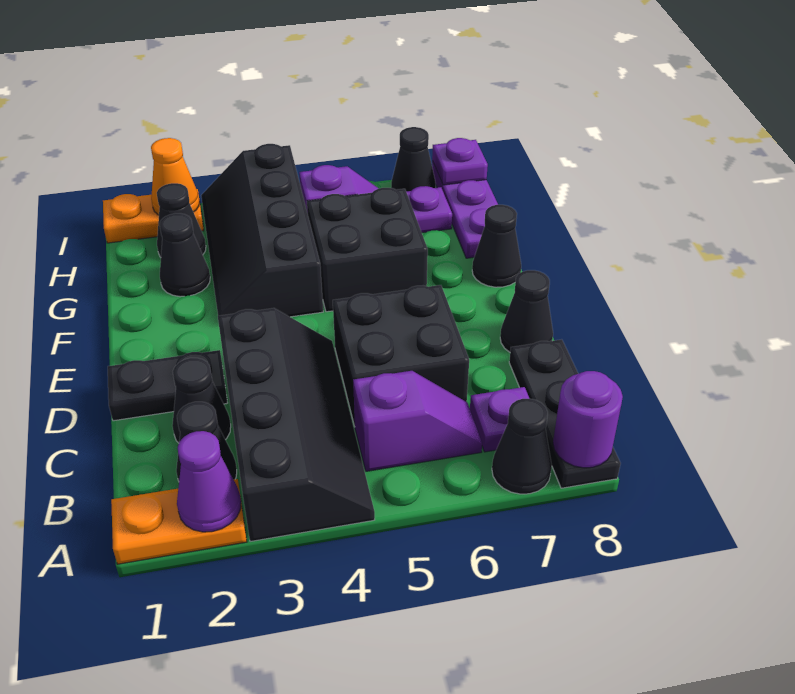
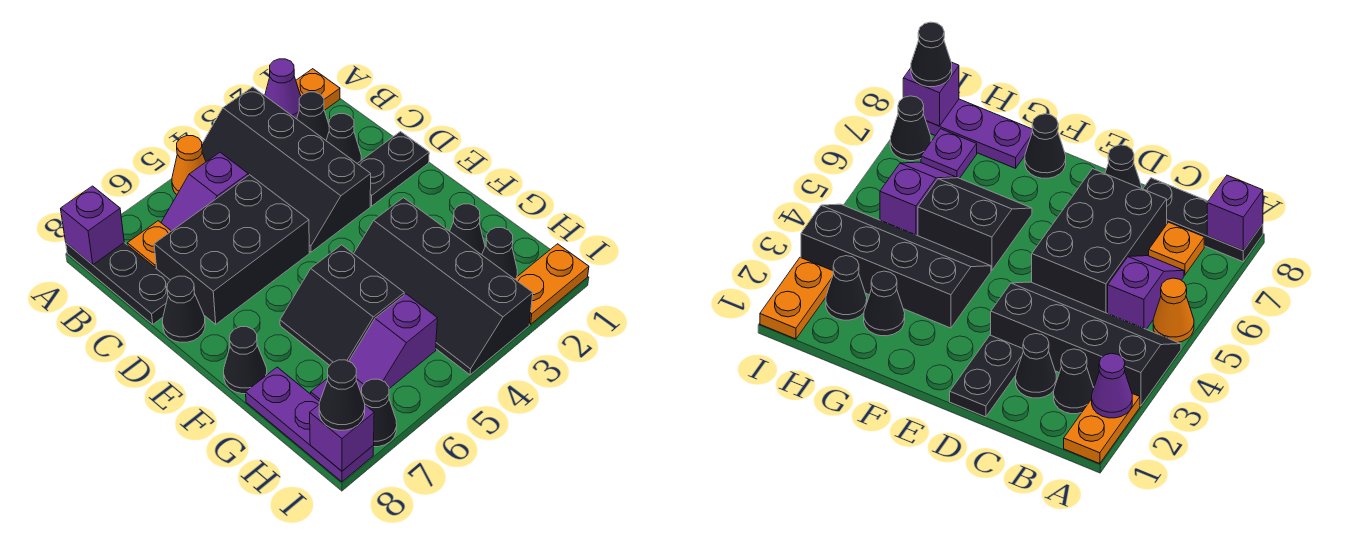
black 1x1 cone [492,398,552,494] -> black 1x1 cone moved to [319,360,365,430]
purple 1x1 round brick [553,371,623,468] -> purple 1x1 brick [61,186,124,265]
purple 1x1 plate [470,387,529,452] -> orange 1x1 plate [127,221,171,269]
black 2x2 brick [333,285,469,426] -> black 2x3 brick [154,175,309,324]
black 2x4 slope [201,144,323,317] -> black 2x4 slope turned to [354,198,533,375]
black 2x2 brick [307,188,428,312] -> black 2x2 slope [280,245,404,365]
orange 1x1 cone [151,138,200,215] -> orange 1x1 cone moved to [172,136,206,195]
purple 1x1 plate [432,138,488,185] -> purple 1x1 brick [310,405,374,471]

